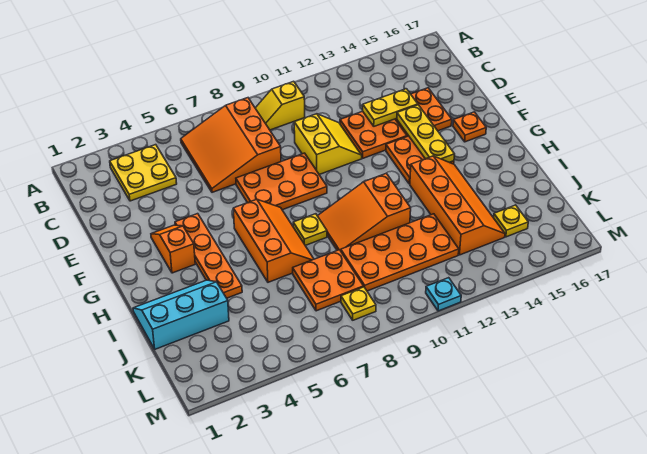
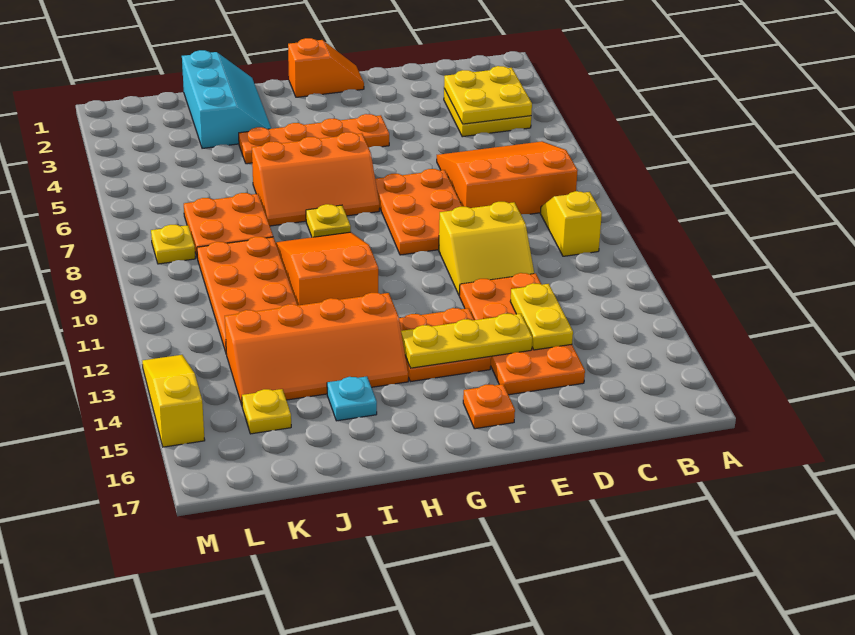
none -> yellow 2x2 plate [444,66,532,124]
orange 1x2 slope [151,225,195,273] -> orange 1x2 slope moved to [288,38,364,97]
cyan 1x1 plate [426,278,461,311] -> cyan 1x1 plate moved to [327,376,377,421]
none -> yellow 1x3 slope [142,355,205,447]

